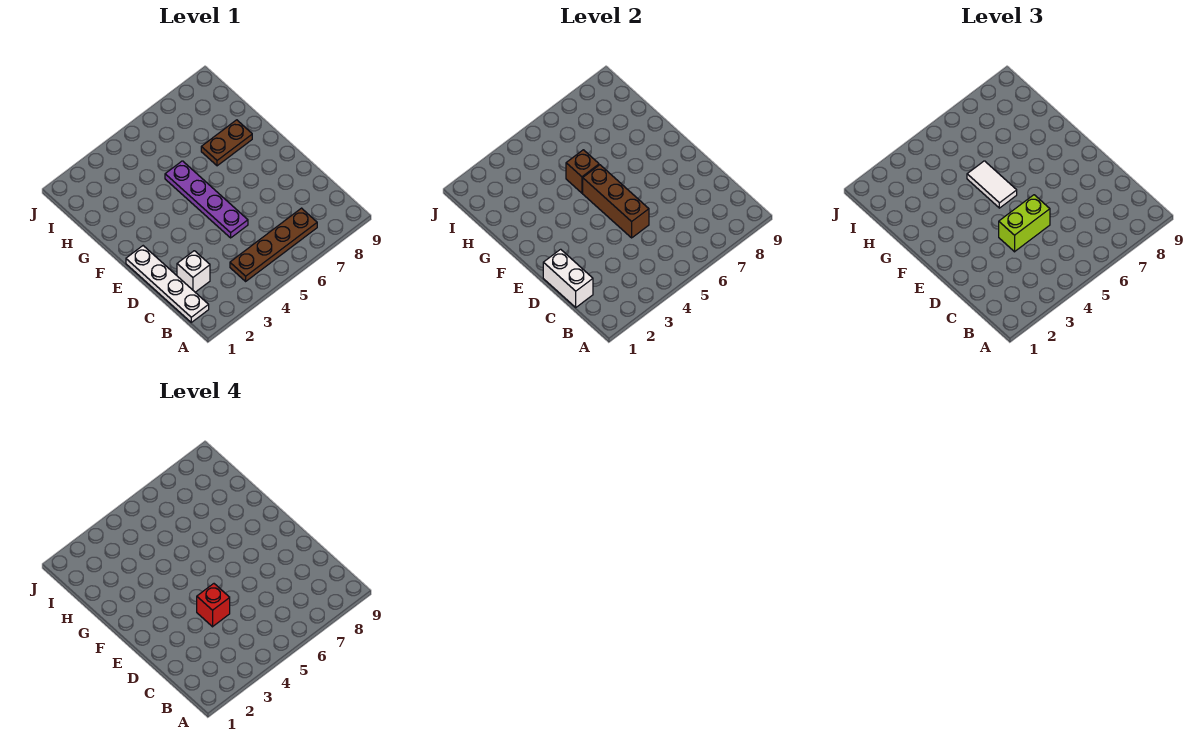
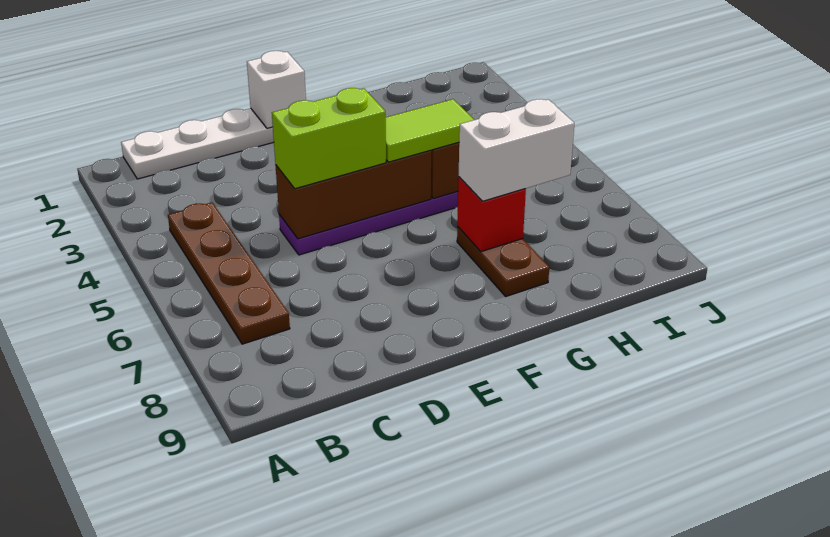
white 1x2 brick [543,249,593,307] -> white 1x2 brick moved to [459,99,574,201]
white 1x1 brick [177,251,210,292] -> white 1x1 brick moved to [247,51,306,128]
lime 1x2 brick [999,195,1050,252] -> lime 1x2 brick turned to [272,88,386,189]
red 1x1 brick [197,584,230,627] -> red 1x1 brick moved to [457,177,526,252]
white 1x2 tile [967,161,1017,208] -> lime 1x2 tile [385,99,474,162]

